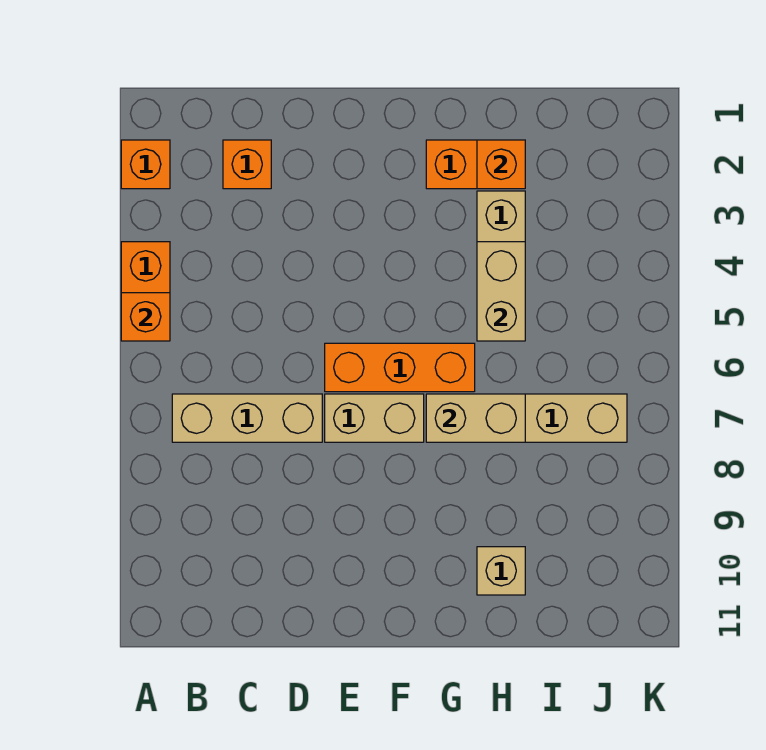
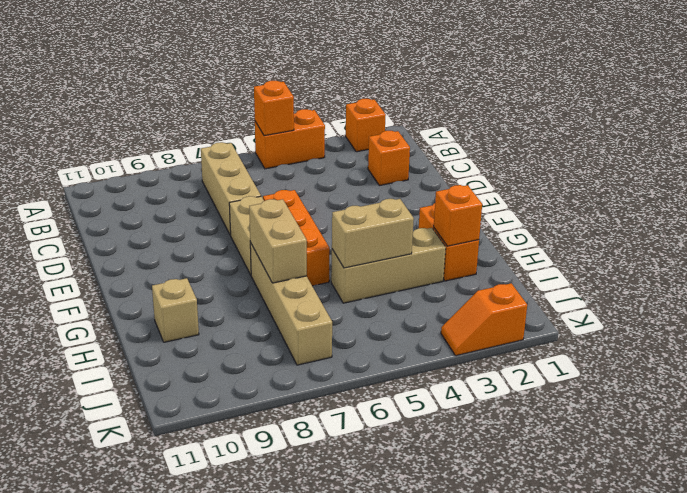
none -> orange 1x2 slope [441,283,527,356]

